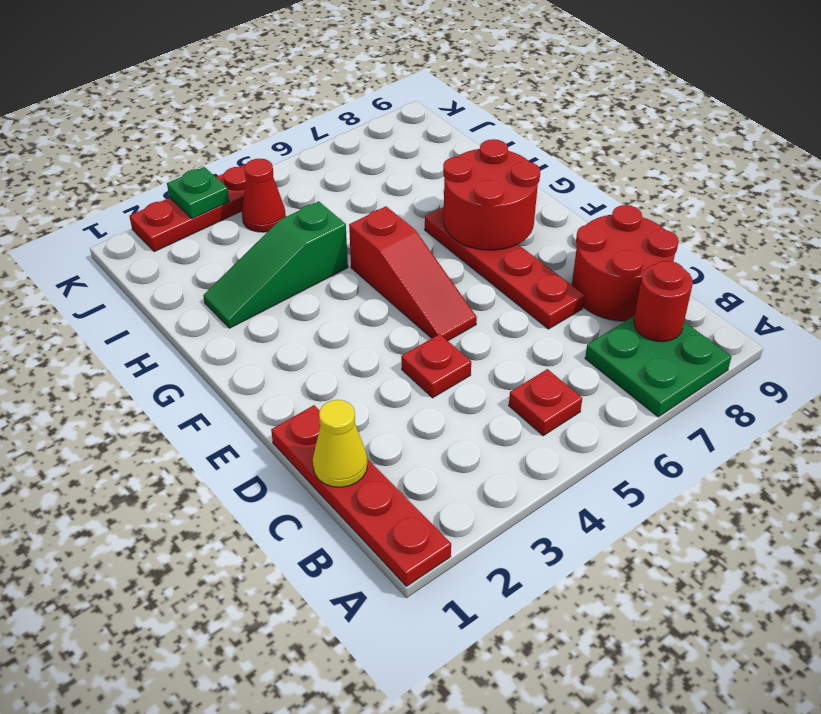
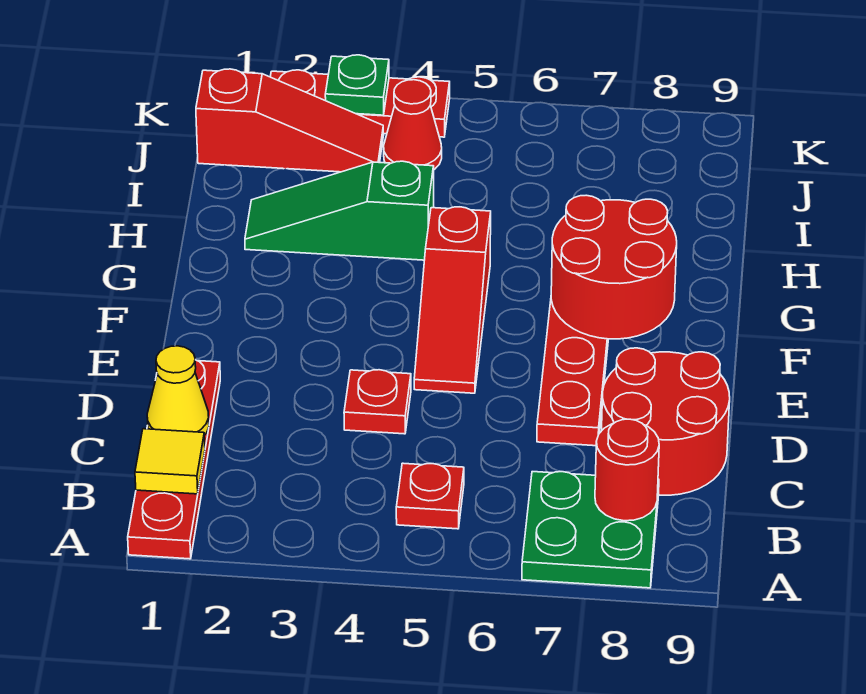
none -> yellow 1x1 tile [135,429,205,494]
none -> red 1x3 slope [196,69,384,172]

